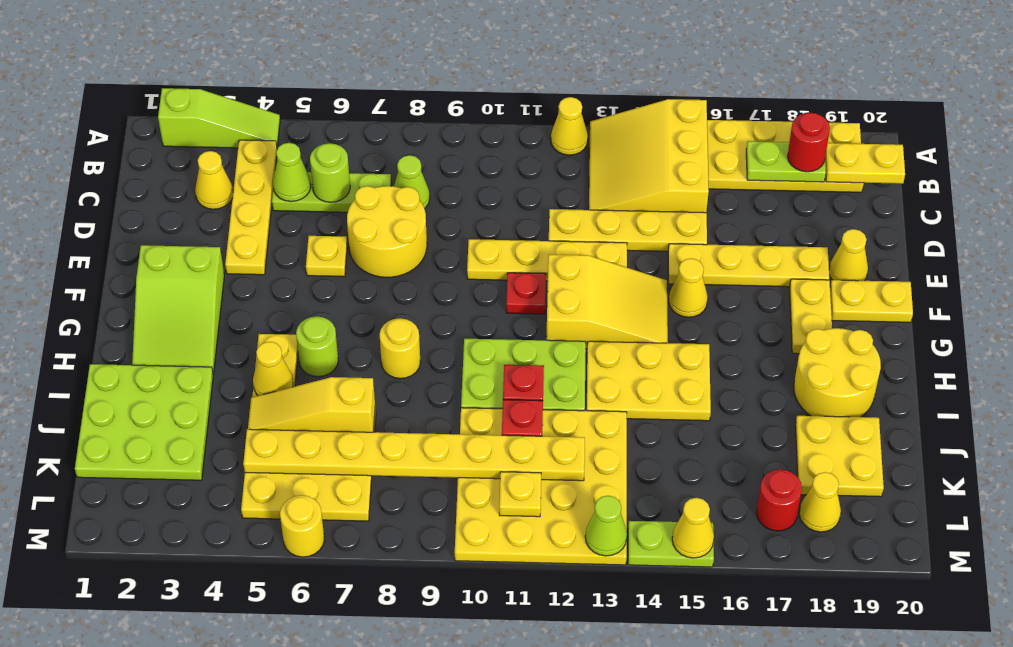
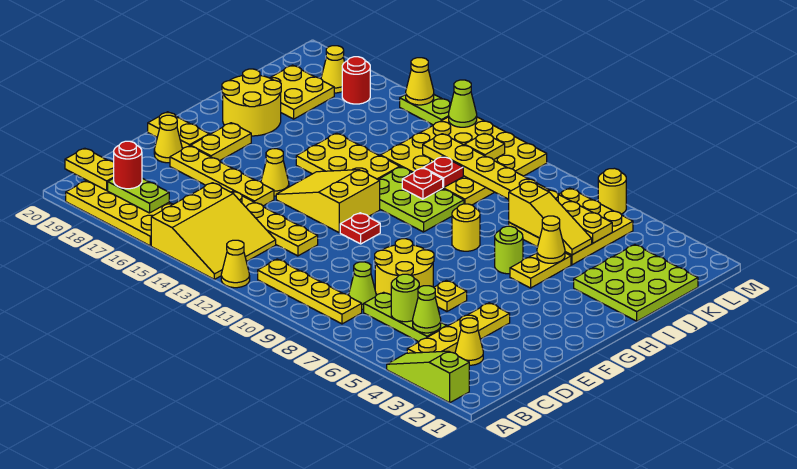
yellow 1x4 plate [467,239,627,281] -> yellow 1x4 plate moved to [258,259,362,324]
lime 2x3 slope [132,245,224,374] -> none

